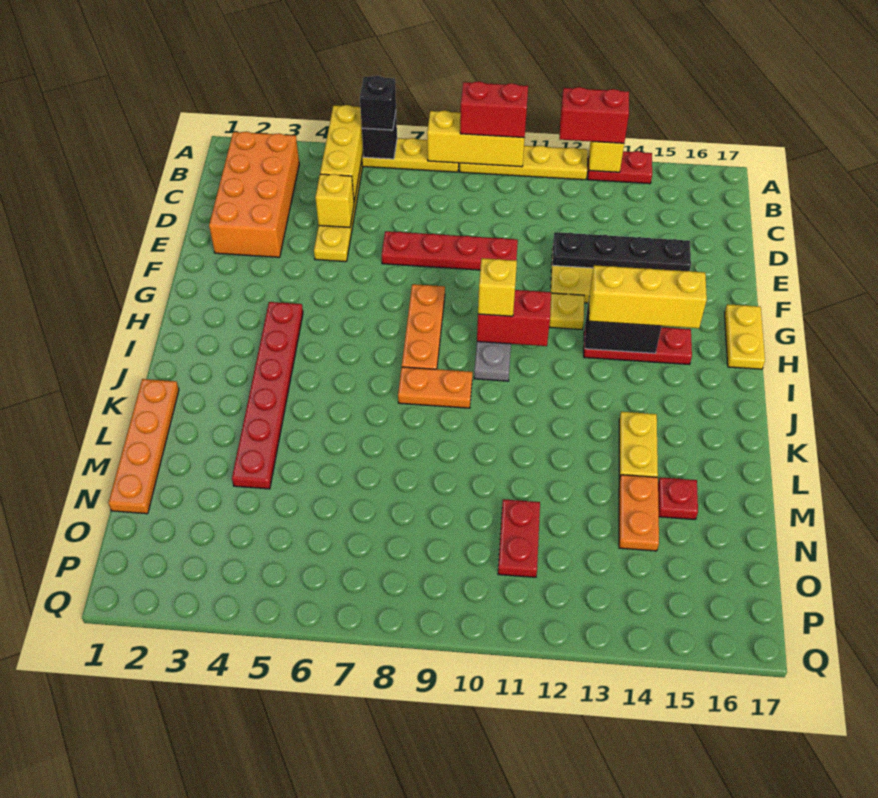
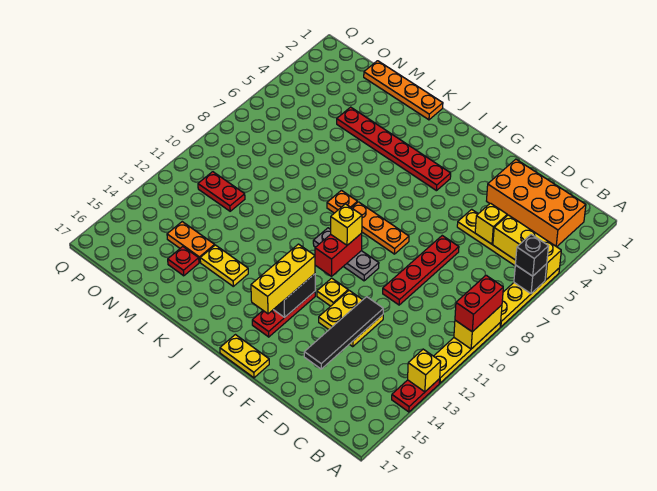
yellow 1x3 brick [427,110,525,167] -> yellow 1x2 brick [454,305,502,349]
red 1x2 brick [559,87,629,143] -> none
black 1x4 plate [552,232,691,271] -> black 1x4 tile [304,297,383,369]
orange 1x2 plate [398,367,472,408] -> orange 1x1 plate [327,190,357,213]

